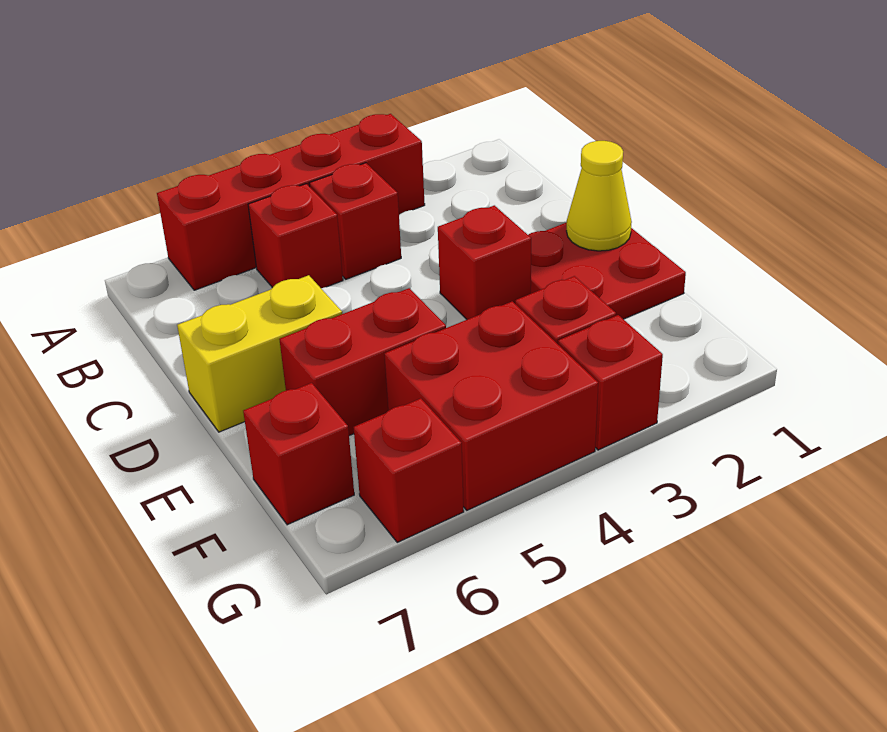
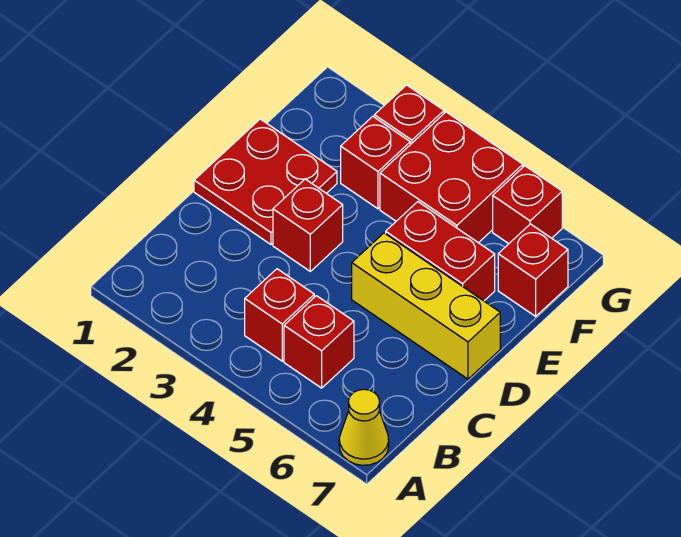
red 1x4 brick [157,114,425,290] -> none
yellow 1x1 cone [567,141,632,251] -> yellow 1x1 cone moved to [339,389,389,465]
yellow 1x2 brick [177,275,342,432] -> yellow 1x3 brick [352,233,500,379]

